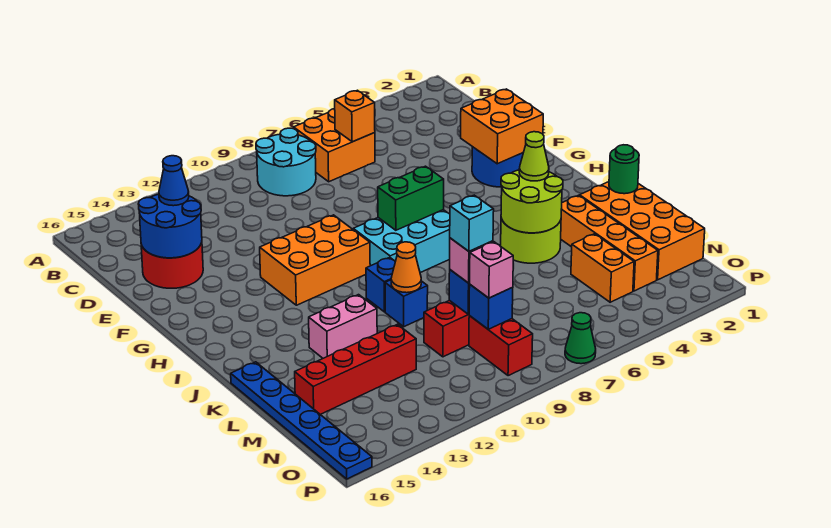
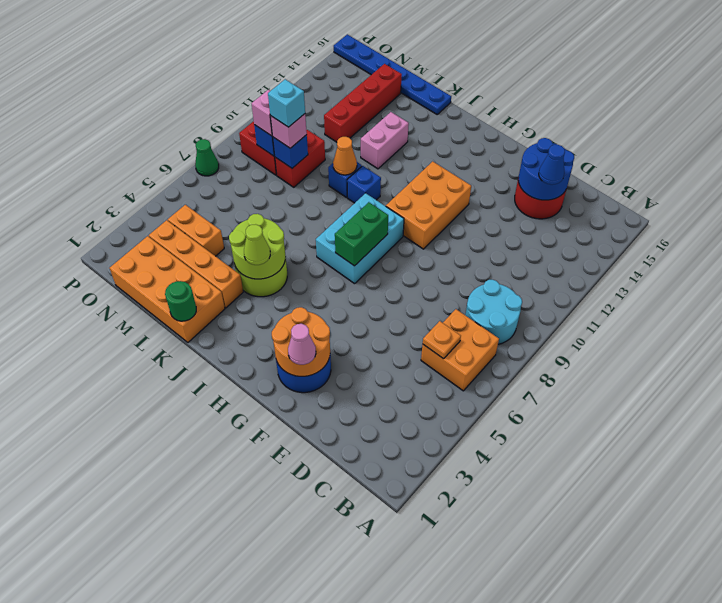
orange 1x1 brick [335,90,375,142] -> orange 1x1 plate [423,321,461,359]
orange 2x2 brick [461,89,543,164] -> orange 2x2 round brick [272,307,330,376]
none -> pink 1x1 cone [288,324,316,365]

